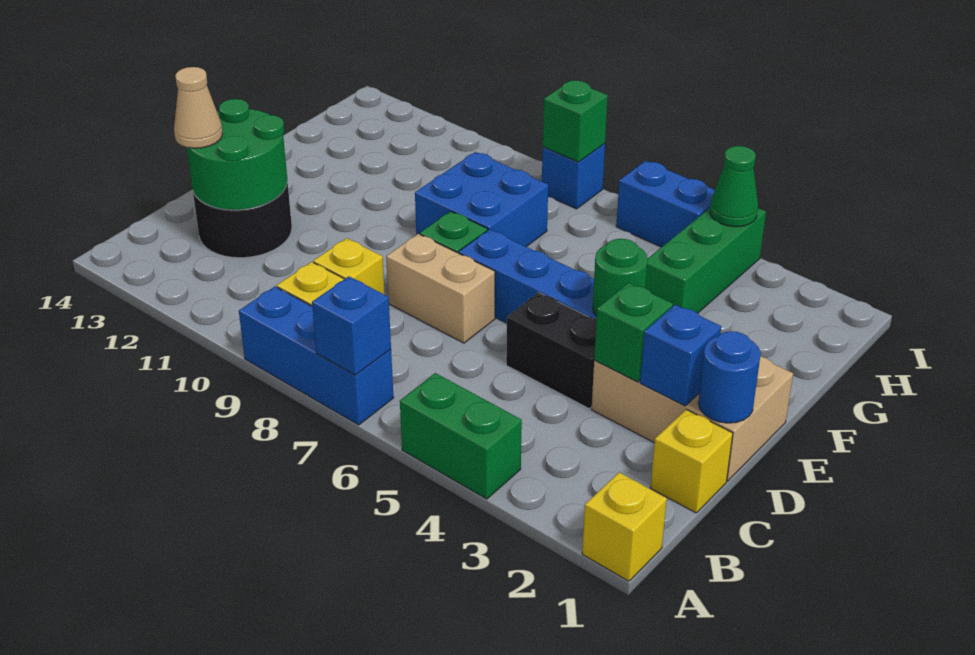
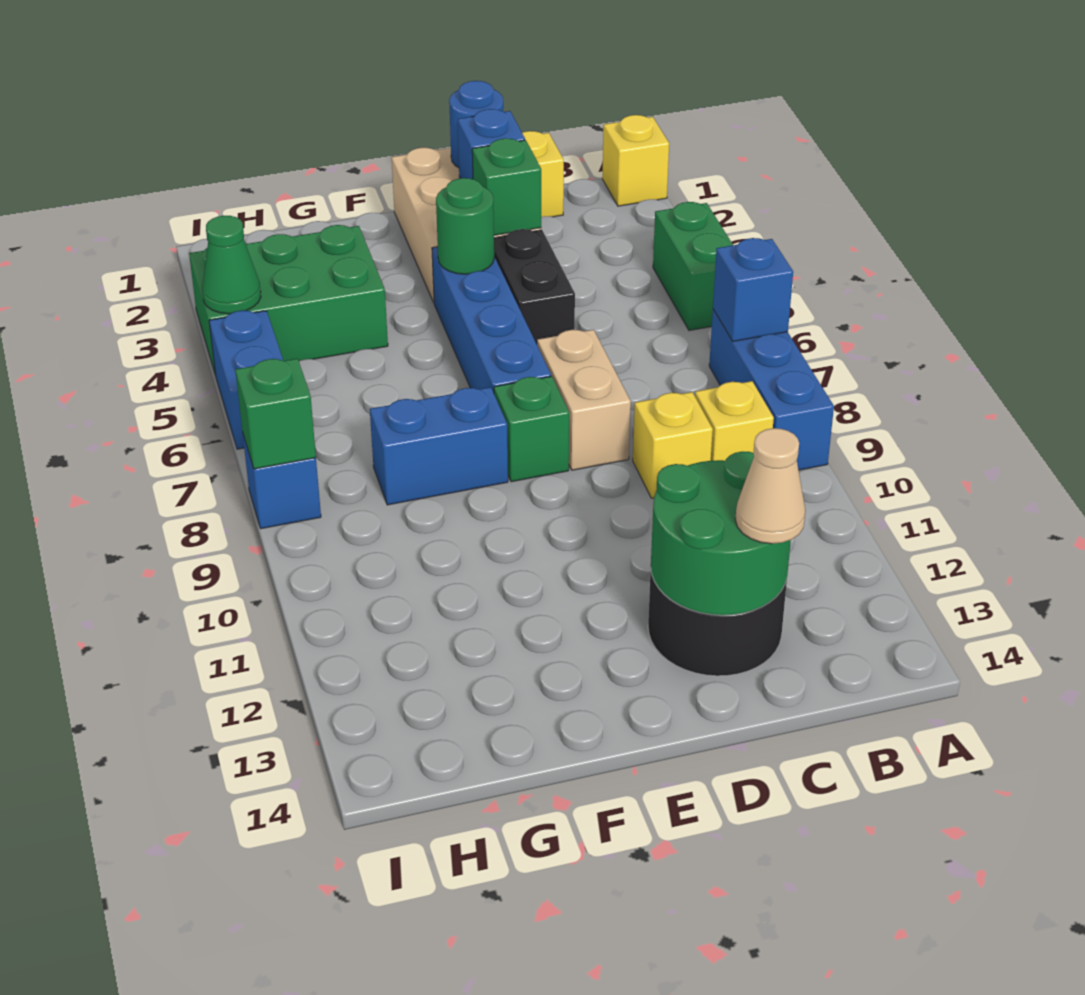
blue 2x2 brick [415,152,548,247] -> blue 1x2 brick [370,387,508,505]
green 1x3 brick [645,208,766,313] -> green 2x3 brick [189,225,388,375]

